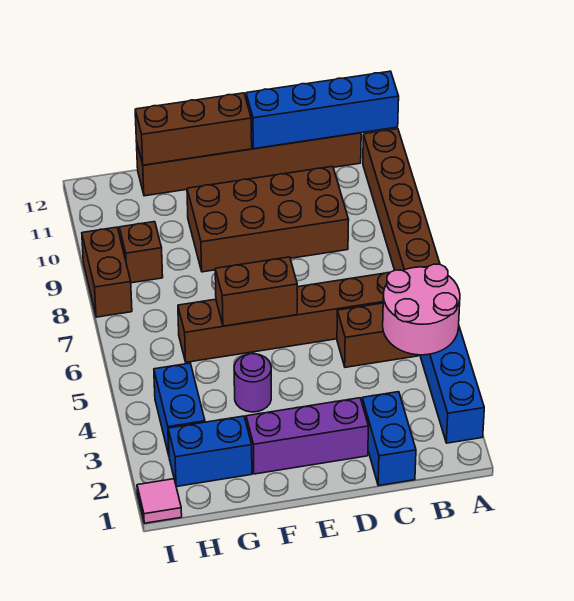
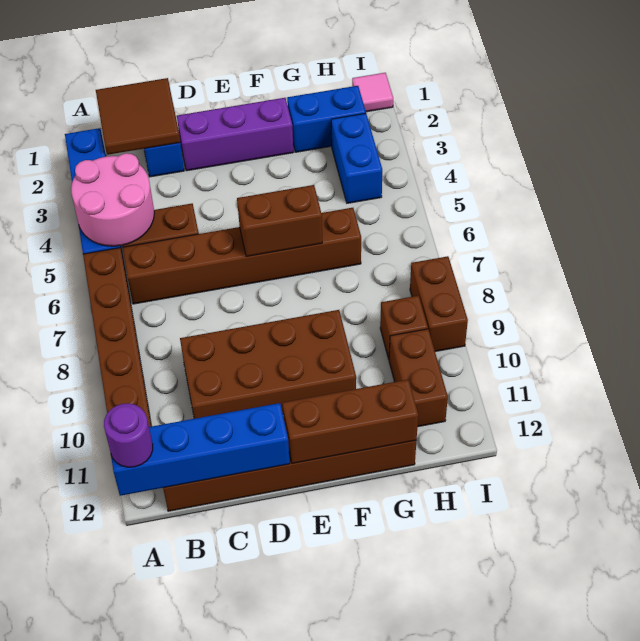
none -> brown 2x2 tile [96,78,180,155]
purple 1x1 round brick [234,354,271,412] -> purple 1x1 round brick moved to [104,403,153,467]
none -> brown 1x2 brick [389,329,448,427]

